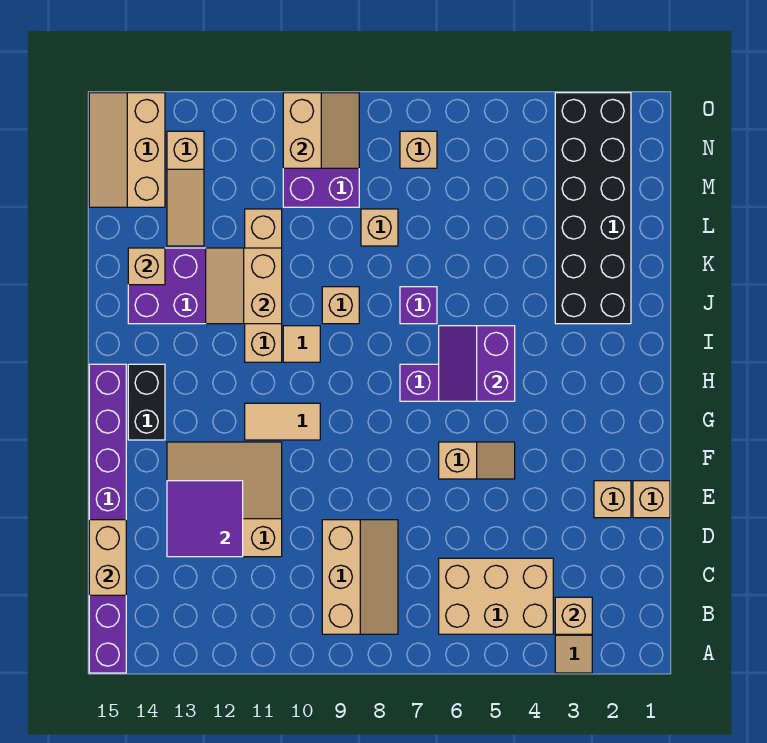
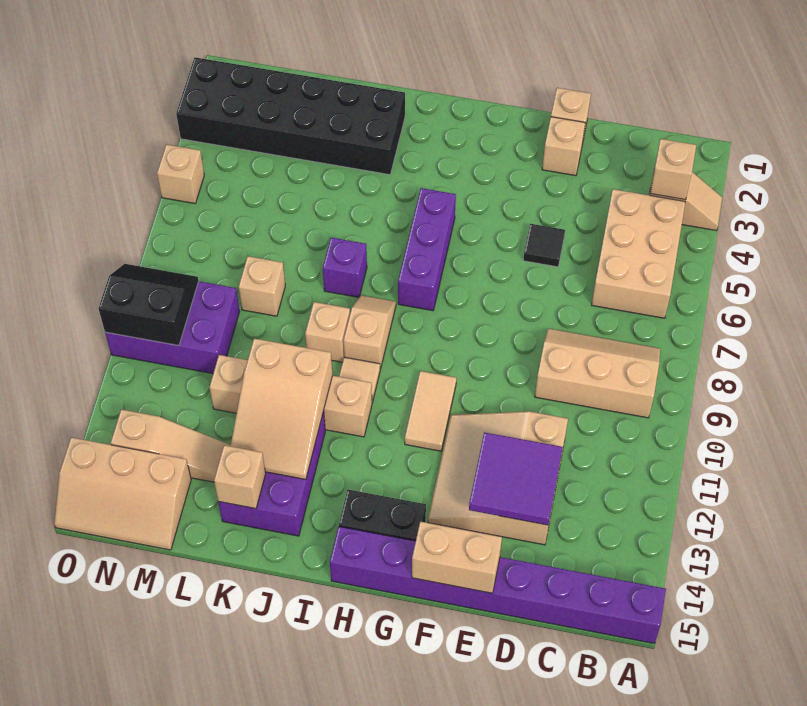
tan 1x2 brick [89,520,126,595] -> tan 1x2 brick moved to [412,521,502,593]
none -> black 1x1 tile [523,224,565,267]
tan 1x2 slope [439,442,515,479] -> tan 1x2 slope moved to [344,295,396,369]
purple 2x2 slope [439,326,515,401] -> none
tan 2x2 slope [206,248,282,324] -> tan 2x3 slope [231,339,333,479]
tan 1x1 brick [400,131,437,168] -> tan 1x1 brick moved to [157,144,204,204]
tan 2x2 slope [283,93,359,168] -> black 2x2 slope [99,264,199,346]

